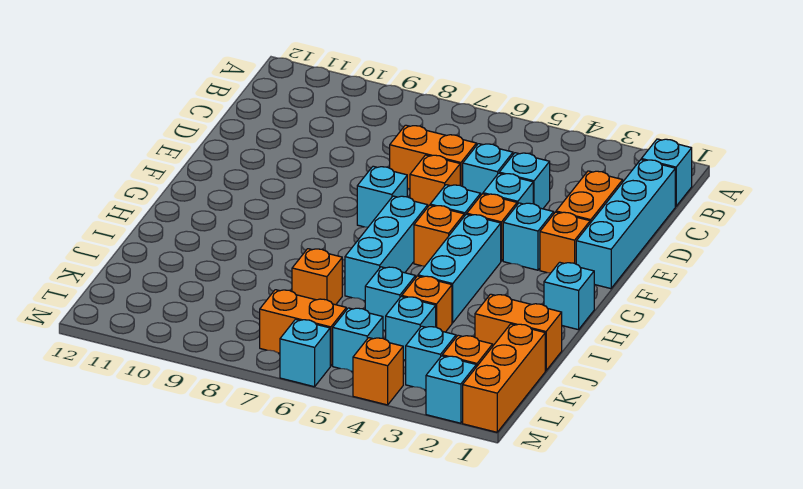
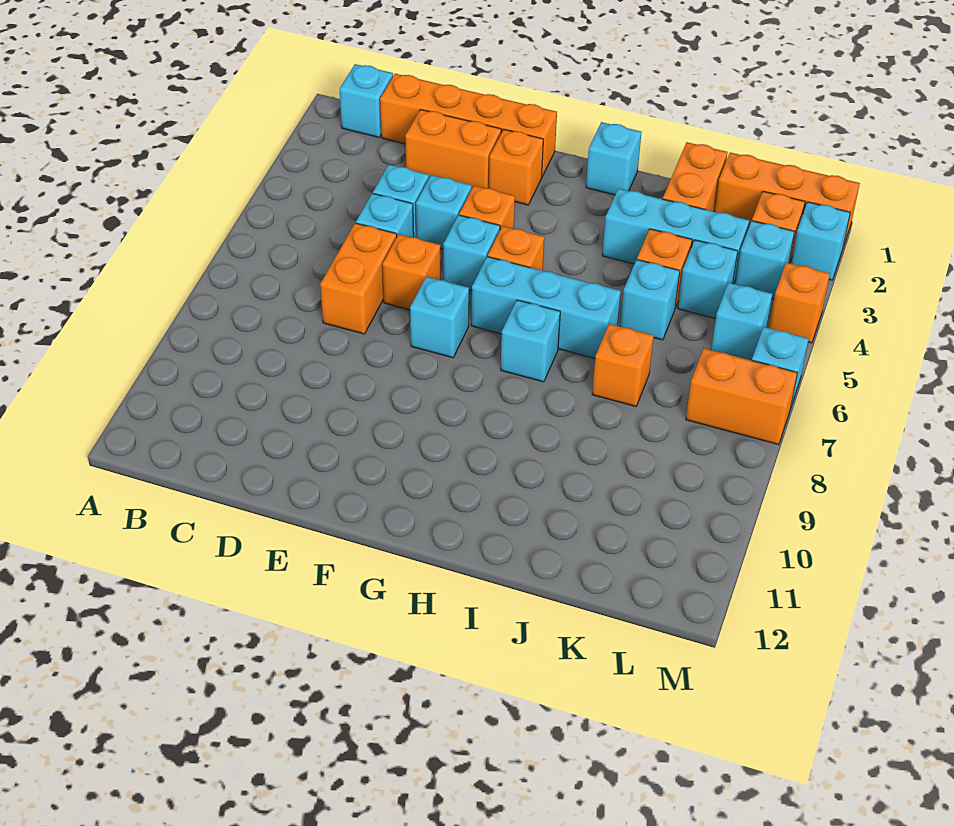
cyan 1x4 brick [576,160,675,289] -> orange 1x4 brick [380,74,557,176]
cyan 1x1 brick [503,203,554,270] -> cyan 1x1 brick moved to [501,300,560,382]
cyan 1x3 brick [418,214,501,323] -> cyan 1x3 brick moved to [602,189,749,284]
orange 1x2 brick [260,290,346,366] -> orange 1x2 brick turned to [686,348,798,445]

